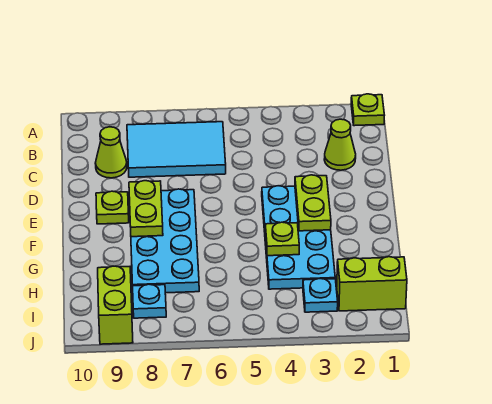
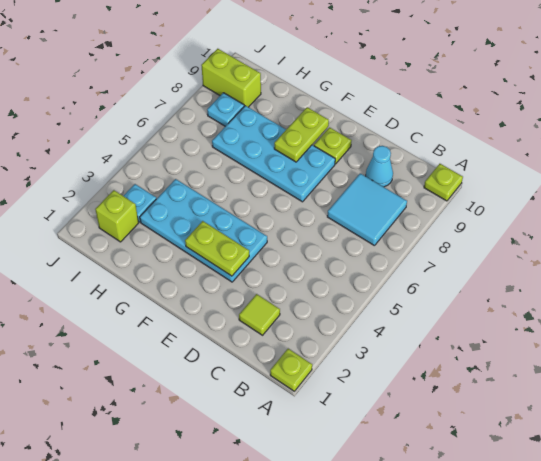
cyan 2x3 tile [127,122,226,177] -> cyan 2x2 tile [327,173,407,246]
lime 1x1 cone [324,119,356,170] -> lime 1x1 tile [239,294,280,335]
lime 1x1 cone [95,127,127,178] -> cyan 1x1 cone [366,146,393,187]
lime 1x2 plate [129,181,163,237] -> lime 1x2 plate turned to [274,107,329,162]
lime 1x1 plate [265,222,299,256] -> lime 1x1 plate moved to [424,164,463,201]
lime 1x2 brick [337,257,407,311] -> lime 1x1 brick [95,190,139,242]

